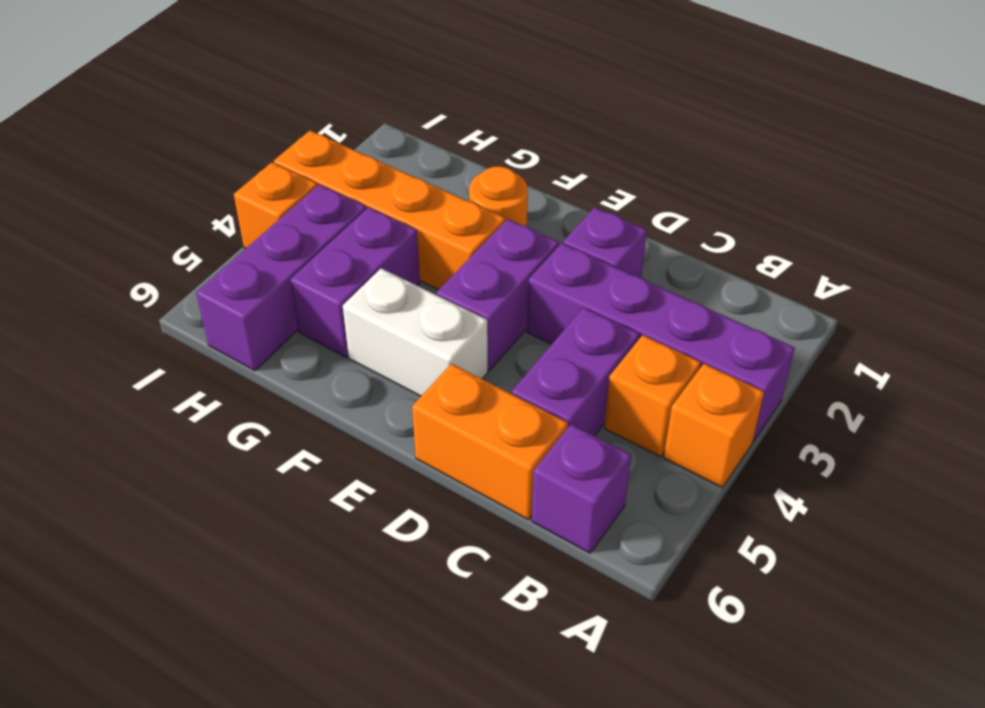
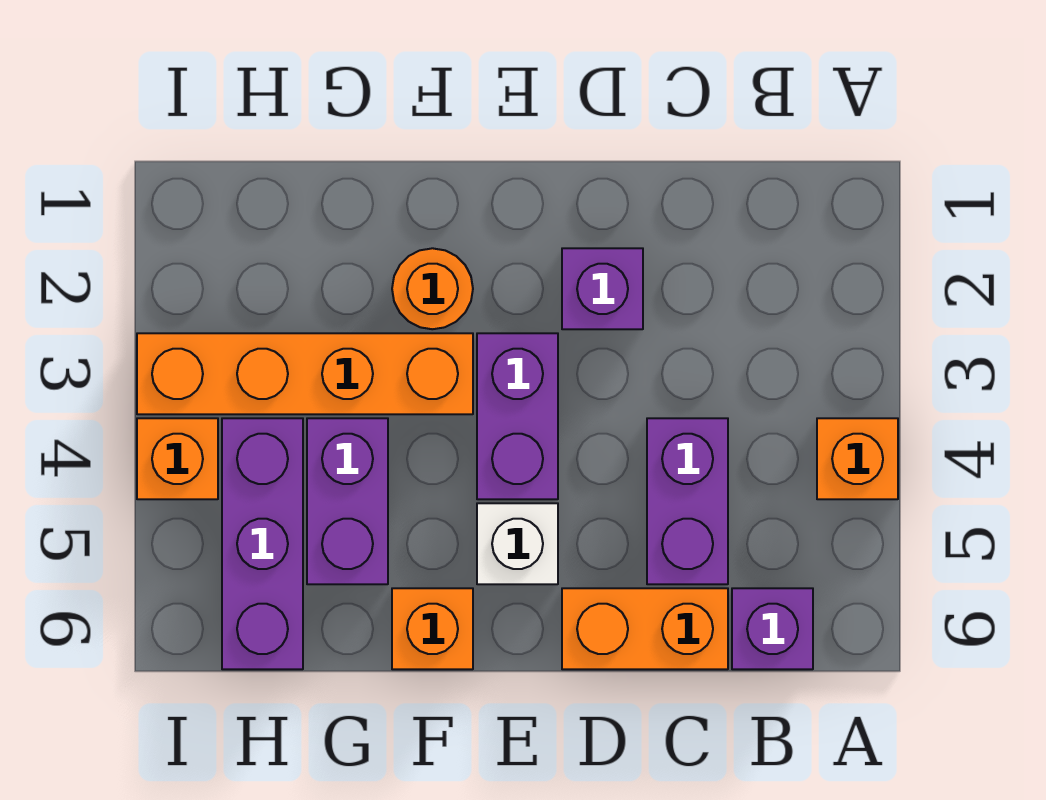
purple 1x4 brick [527,243,795,442] -> none
orange 1x1 brick [604,335,701,457] -> orange 1x1 brick moved to [392,588,473,669]
white 1x2 brick [343,268,488,396] -> white 1x1 brick [477,503,558,584]

